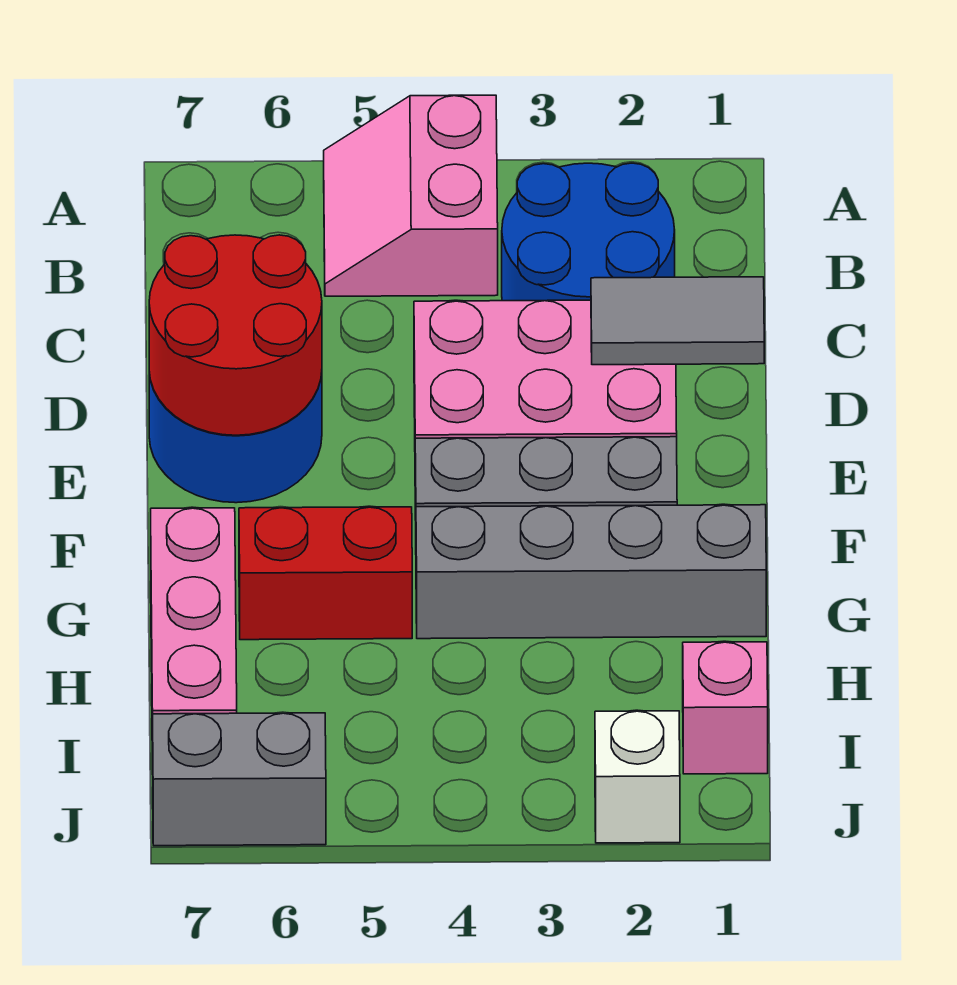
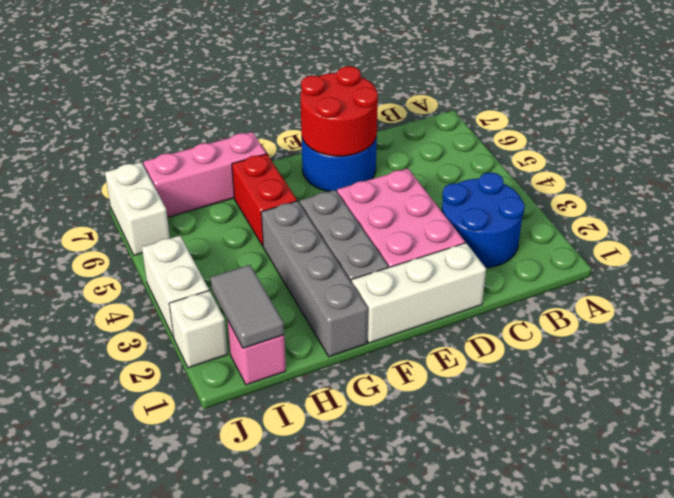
pink 2x2 slope [324,95,498,296] -> none
none -> white 1x3 brick [352,243,486,343]
grey 1x2 tile [591,277,764,365] -> grey 1x2 tile moved to [210,265,284,348]
none -> white 1x2 brick [142,236,209,337]
grey 1x2 brick [153,713,326,846] -> white 1x2 brick [105,162,170,255]

